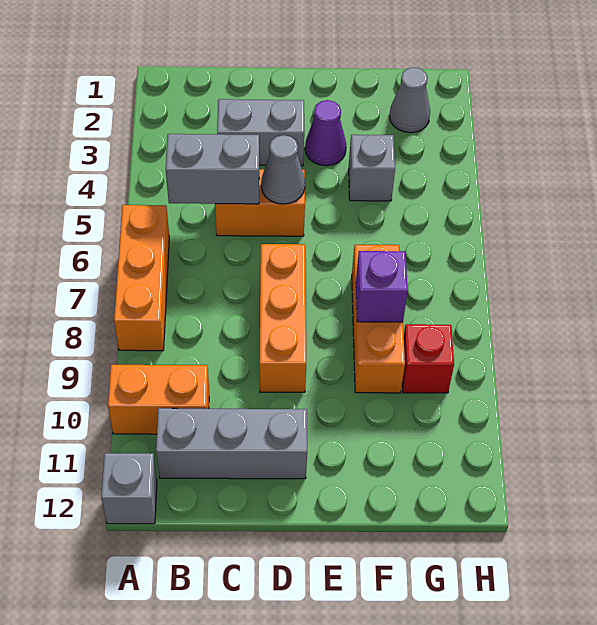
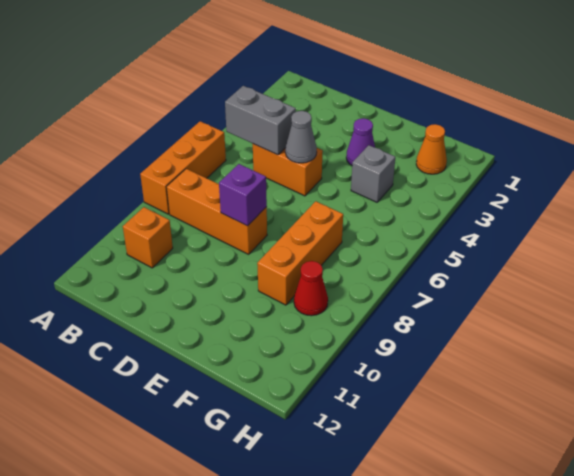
orange 1x2 brick [108,365,209,434] -> orange 1x1 brick [123,207,173,268]
grey 1x1 brick [101,453,157,524] -> none
grey 1x3 brick [156,408,307,479] -> none
grey 1x2 brick [217,99,304,166] -> none
orange 1x3 brick [259,244,306,392] -> orange 1x3 brick turned to [167,169,267,254]
purple 1x1 brick [356,251,408,322] -> purple 1x1 brick moved to [219,164,267,226]
grey 1x1 cone [389,68,430,133] -> orange 1x1 cone [416,124,447,174]
red 1x1 brick [402,324,454,393] -> red 1x1 cone [294,261,328,316]

